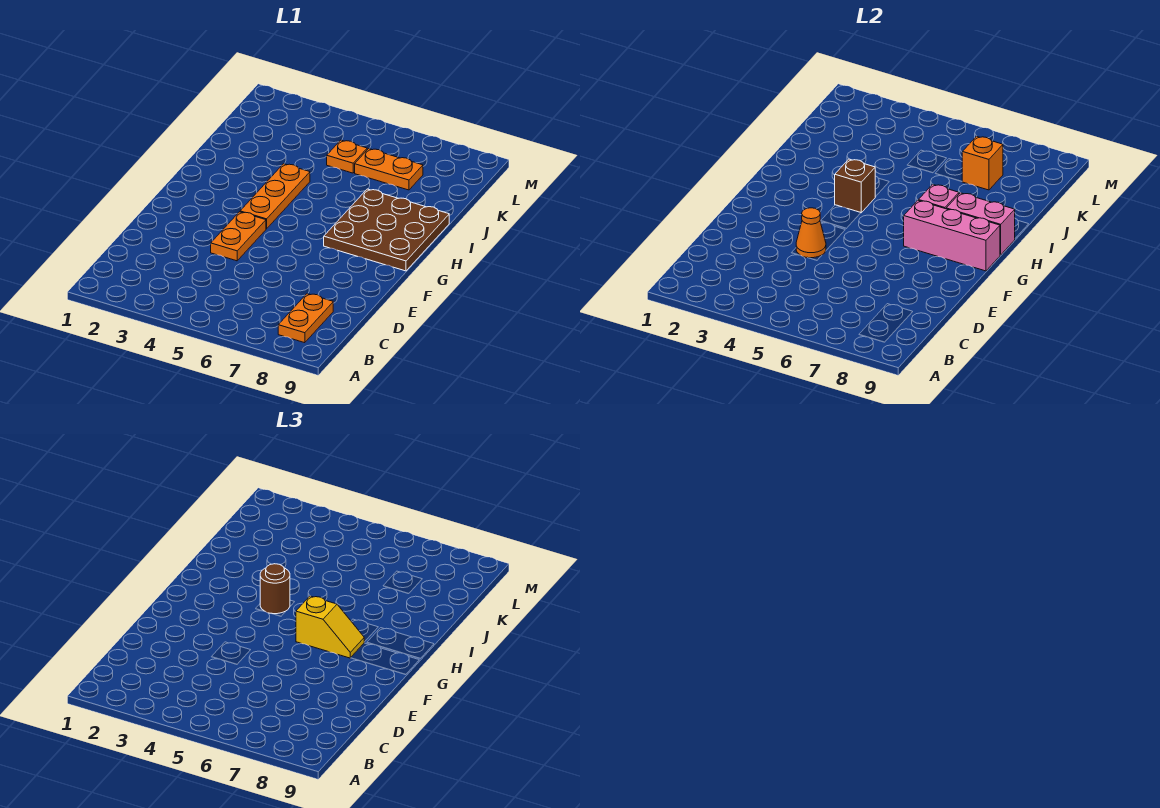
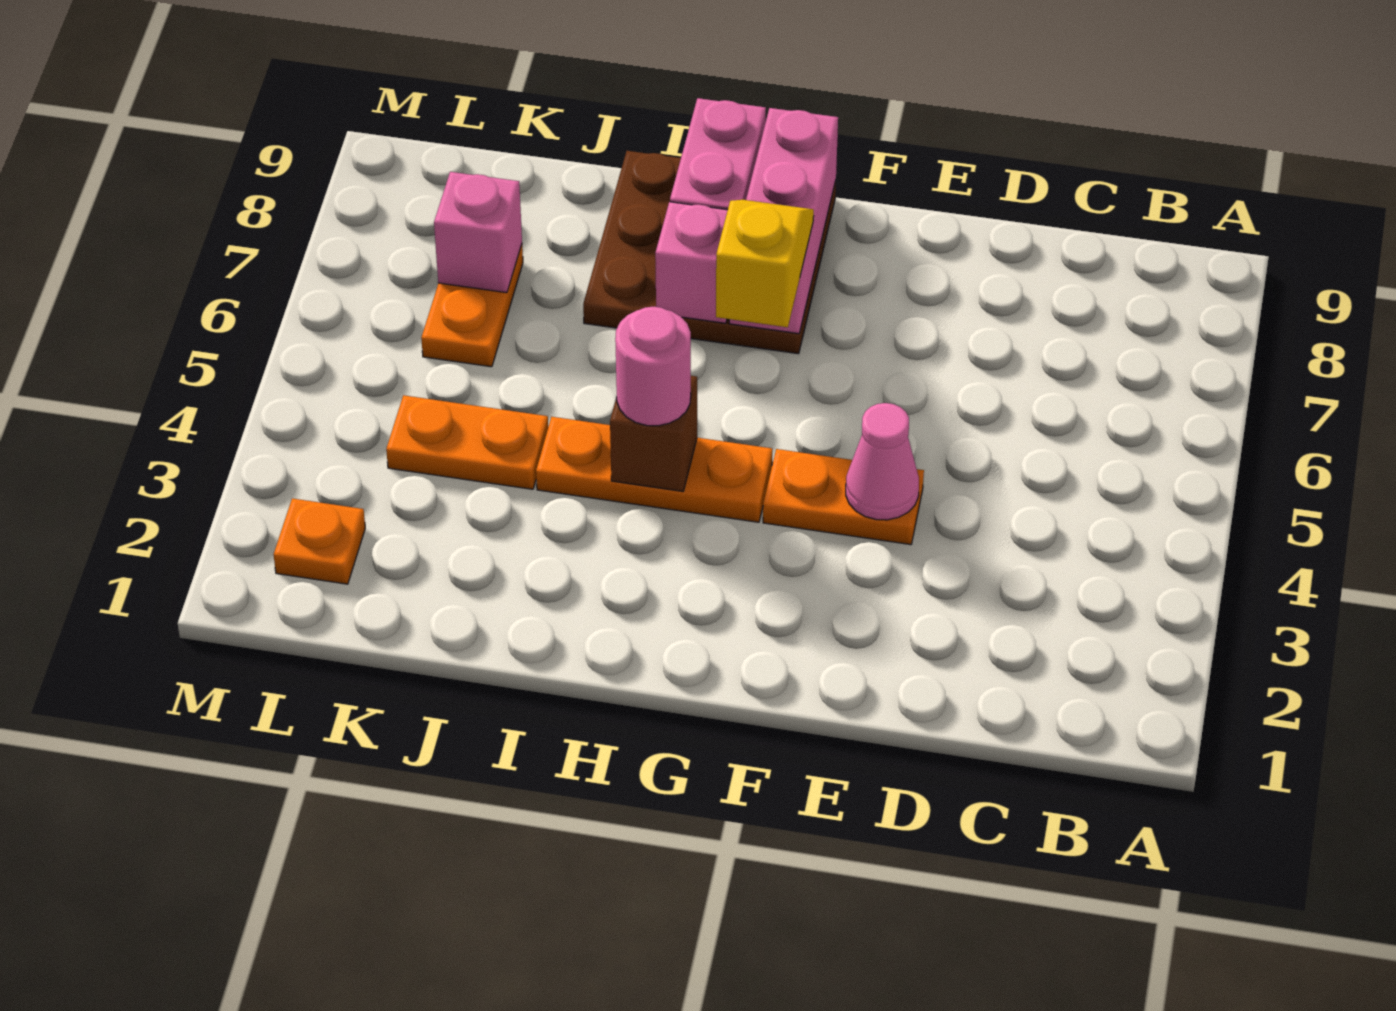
orange 1x2 plate [278,294,333,343] -> orange 1x2 plate moved to [386,395,548,489]
orange 1x1 cone [796,208,826,258] -> pink 1x1 cone [846,403,919,520]
brown 1x1 round brick [260,564,290,614] -> pink 1x1 round brick [615,307,691,426]
orange 1x1 plate [327,140,367,173] -> orange 1x1 plate moved to [274,498,365,584]
orange 1x1 brick [962,136,1003,190] -> pink 1x1 brick [434,172,522,293]

